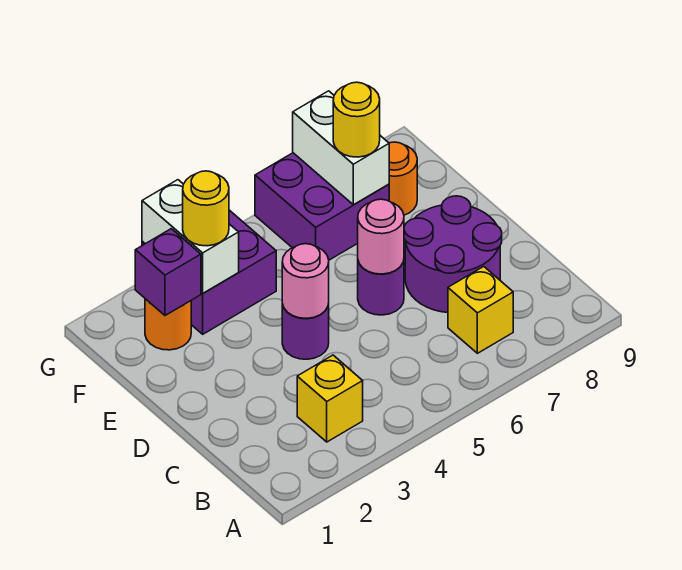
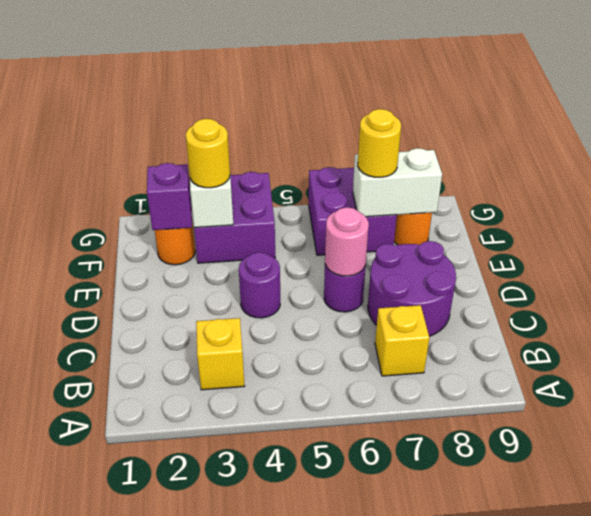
pink 1x1 round brick [282,244,329,318] -> none
white 1x2 brick [293,91,389,205] -> white 1x2 brick turned to [353,148,442,217]

